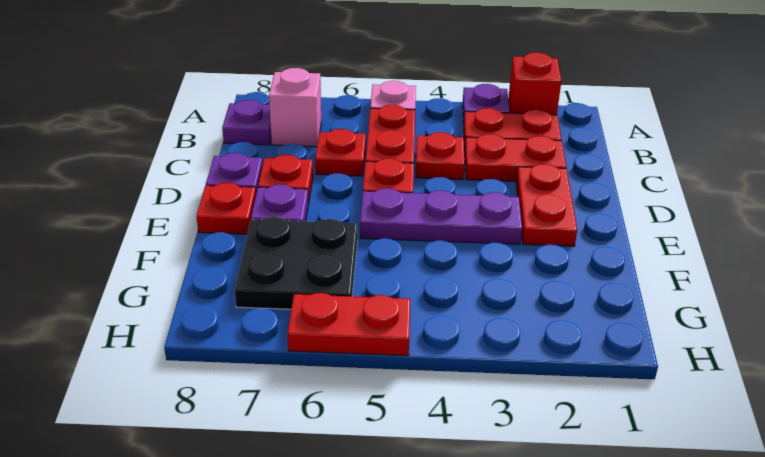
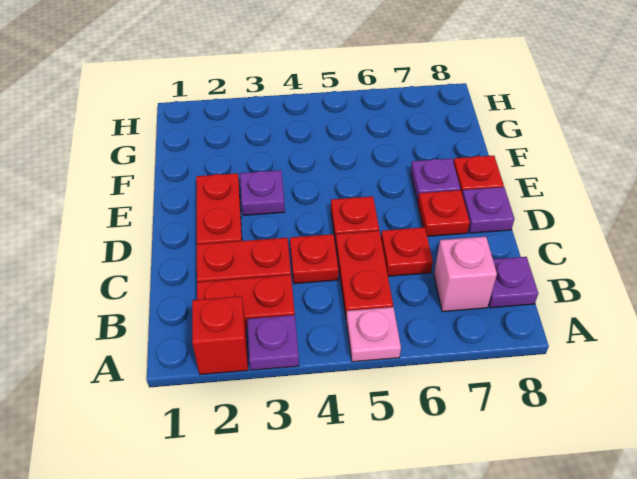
purple 1x3 plate [360,188,522,244] -> purple 1x1 plate [240,170,285,215]
black 2x2 plate [235,217,357,309] -> none
red 1x2 plate [288,293,410,356] -> none

